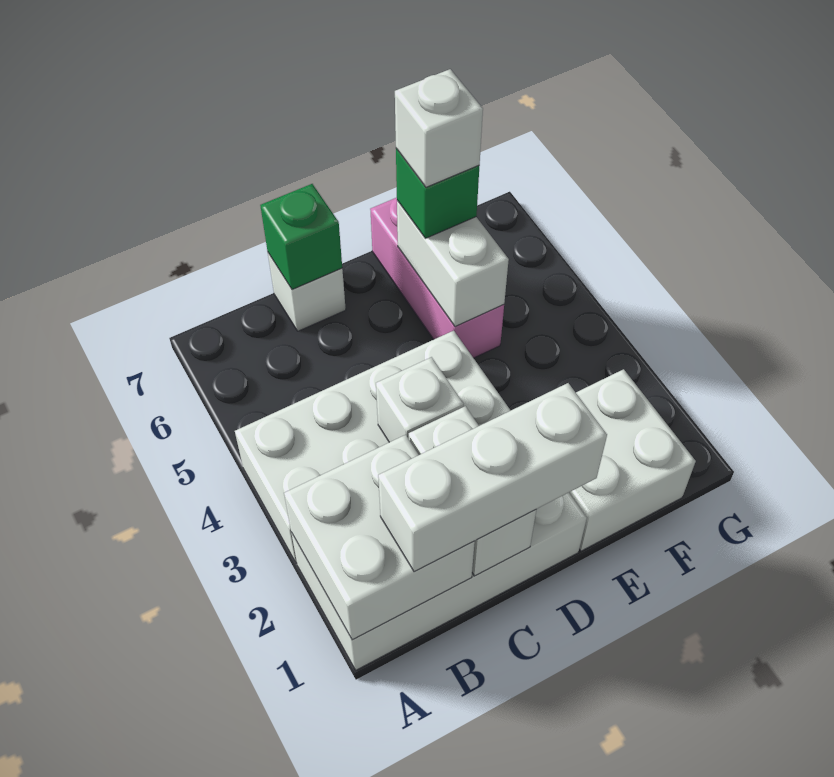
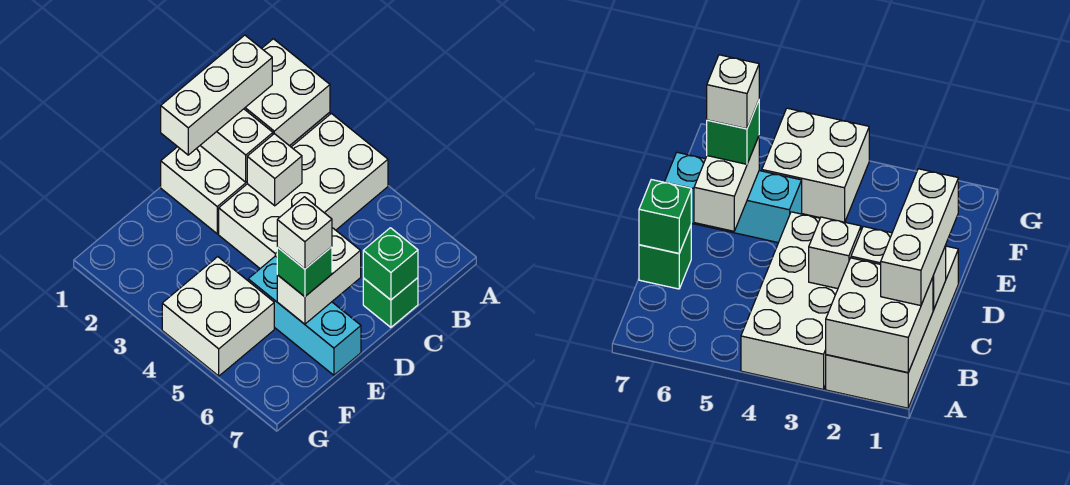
white 1x1 brick [268,253,346,331] -> green 1x1 brick [363,278,418,327]
white 2x2 brick [569,369,696,551] -> white 2x2 brick moved to [162,257,274,376]
pink 1x3 brick [370,198,504,358] -> cyan 1x3 brick [248,256,361,375]
white 1x2 brick [397,201,509,326] -> white 1x2 brick turned to [277,228,361,324]

